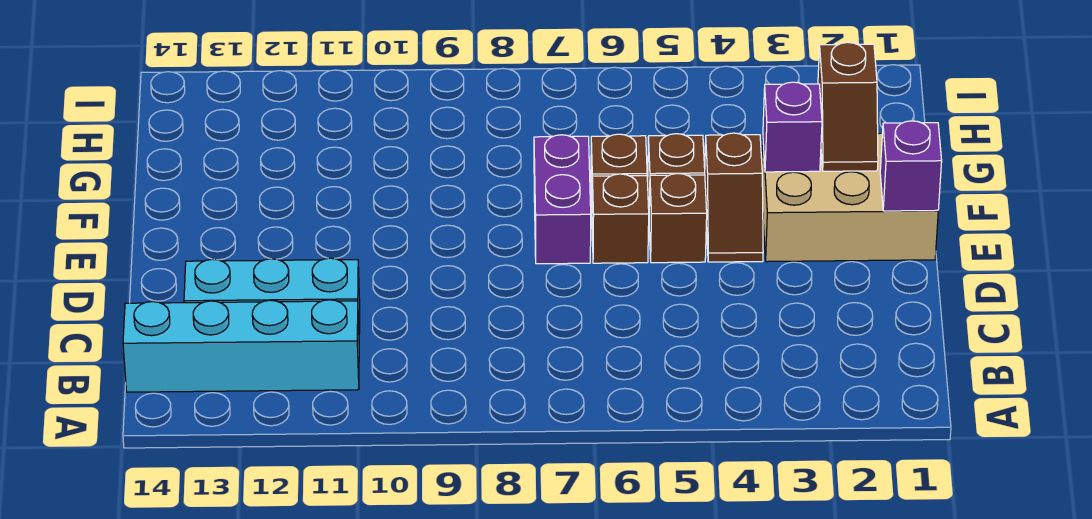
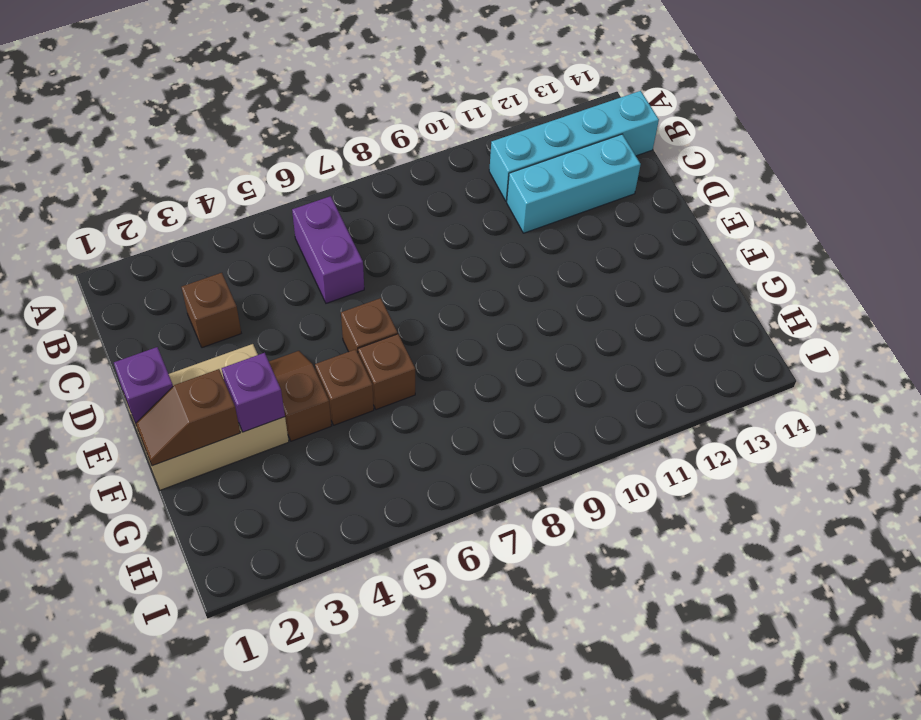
brown 1x1 brick [649,173,707,263] -> brown 1x1 brick moved to [181,273,241,348]
purple 1x2 brick [534,135,591,264] -> purple 1x2 brick moved to [292,196,364,303]
brown 1x2 slope [818,42,878,171] -> brown 1x2 slope turned to [136,369,240,466]

